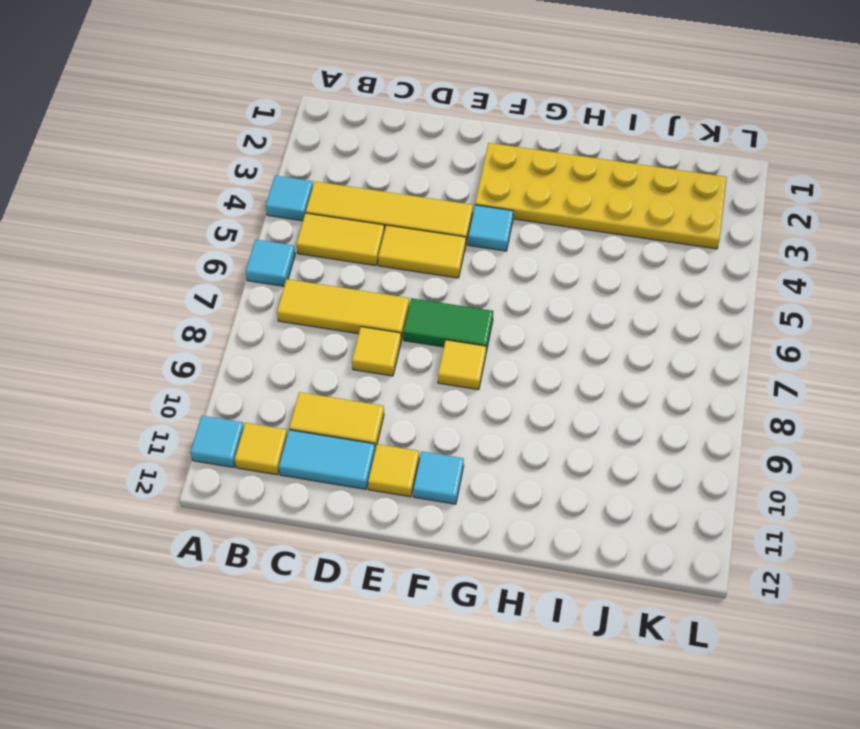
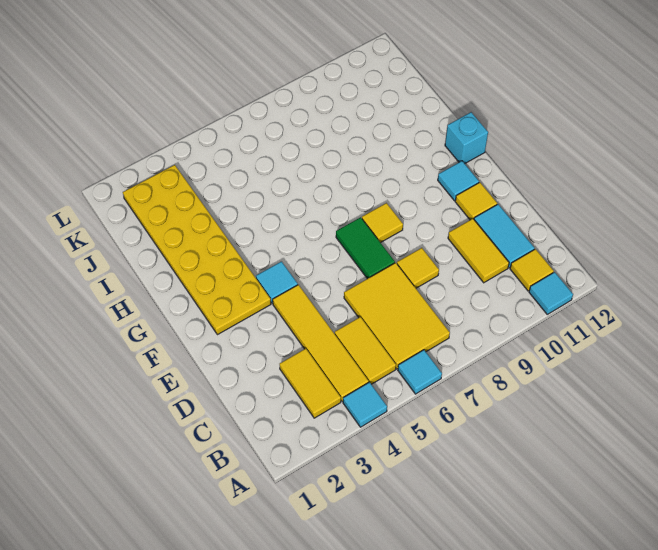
yellow 1x3 tile [277,279,409,340] -> yellow 2x3 tile [344,263,450,369]
yellow 1x2 tile [378,225,466,278] -> yellow 1x2 tile moved to [280,348,341,418]
none -> cyan 1x1 brick [445,112,488,164]

